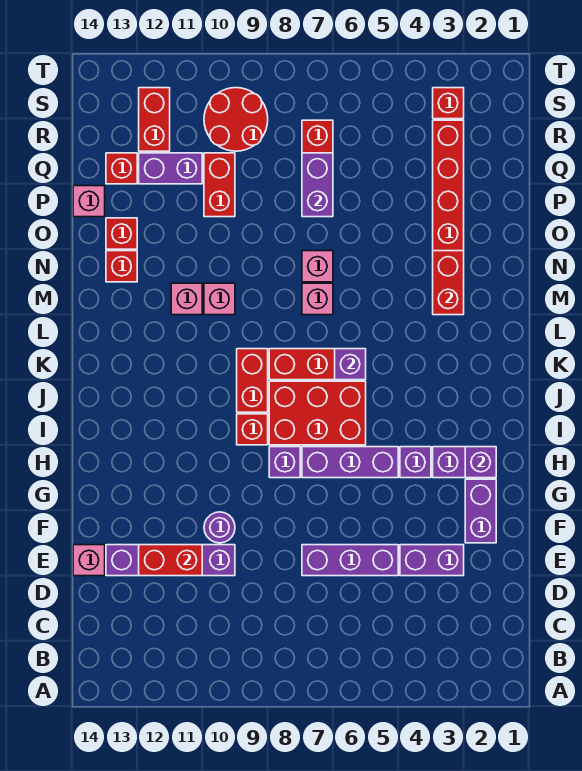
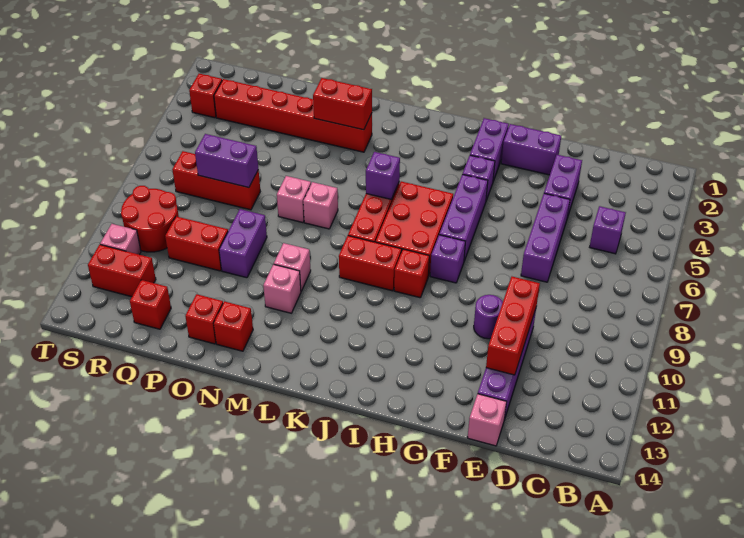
red 1x2 brick [139,545,202,576] -> red 1x3 brick [486,277,540,375]
purple 1x1 brick [465,447,496,478] -> purple 1x1 brick moved to [590,206,626,254]
pink 1x1 brick [73,186,105,217] -> pink 1x1 brick moved to [100,224,141,255]
purple 1x2 brick [139,153,202,184] -> purple 1x2 brick moved to [219,209,267,278]

